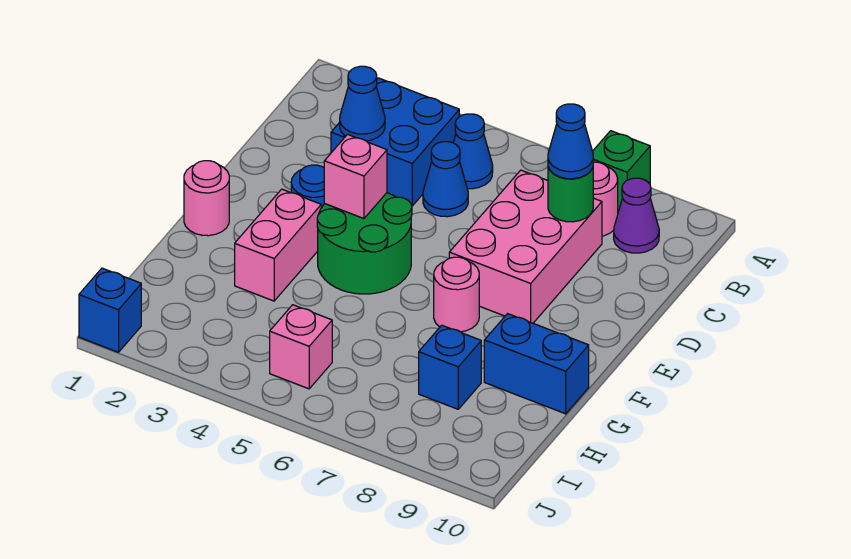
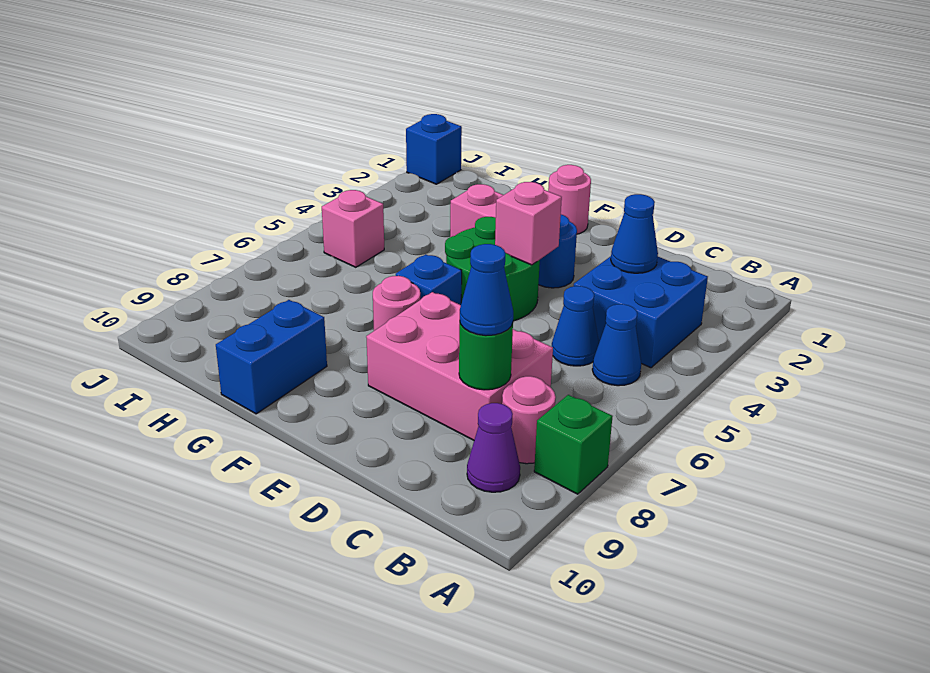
blue 1x1 brick [419,325,481,409] -> blue 1x1 brick moved to [396,254,462,305]

